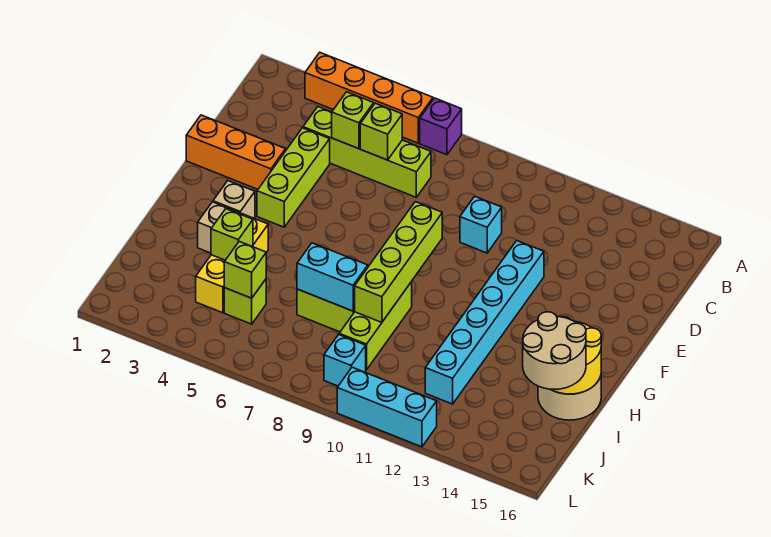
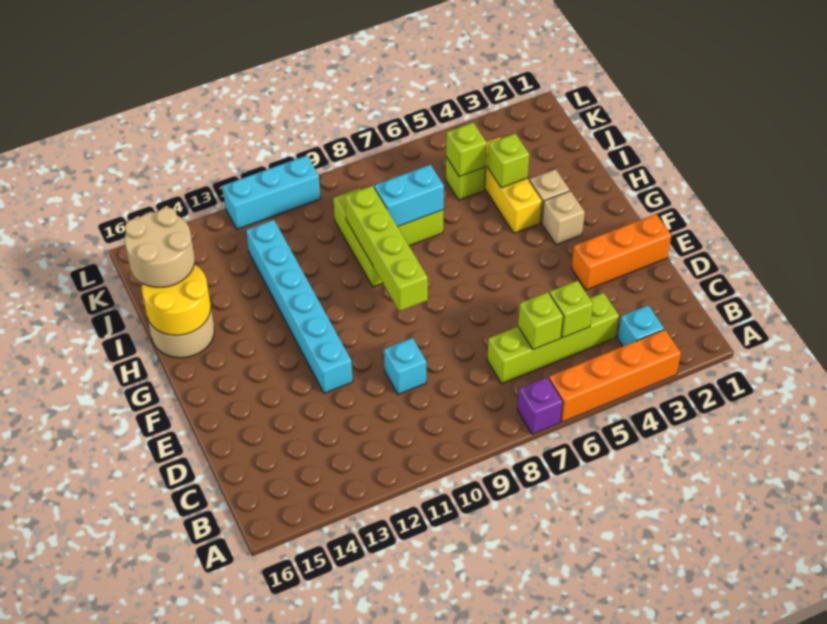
lime 1x3 brick [257,128,330,227] -> none
cyan 1x1 brick [324,335,366,386] -> cyan 1x1 brick moved to [618,305,664,346]

